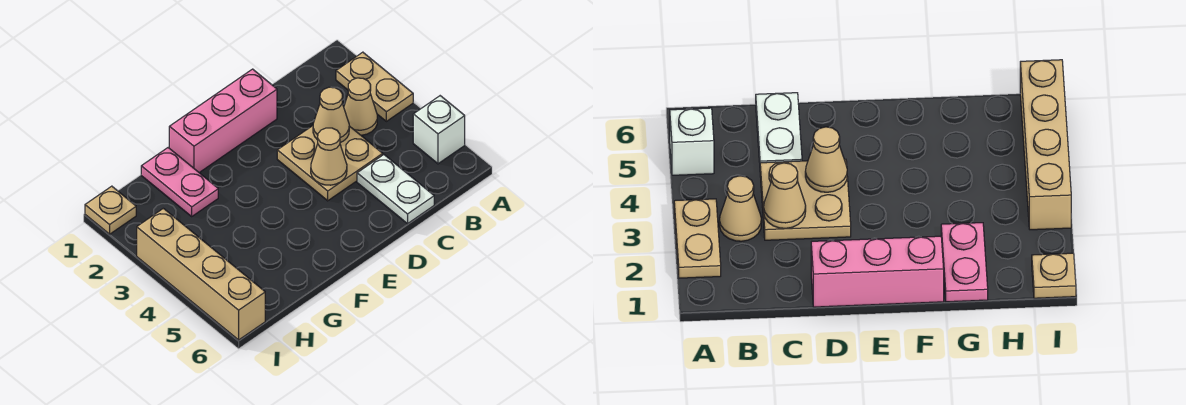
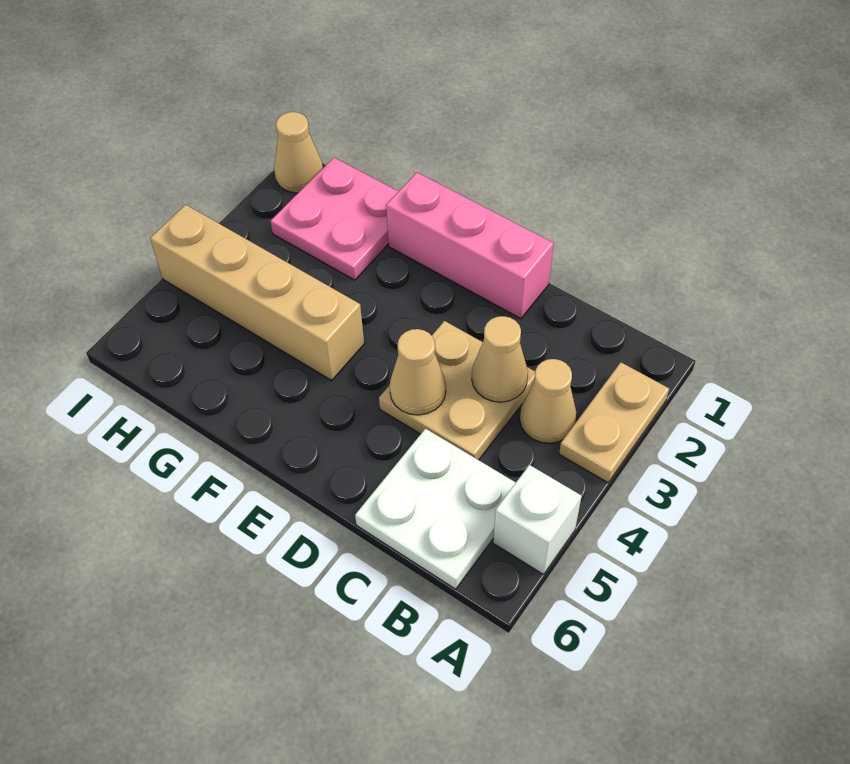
white 1x2 plate [357,155,434,224] -> white 2x2 plate [355,429,516,589]
pink 1x2 plate [141,148,218,216] -> pink 2x2 plate [271,158,399,280]
tan 1x1 plate [85,186,136,234] -> tan 1x1 cone [274,112,323,193]
tan 1x4 brick [137,208,265,340] -> tan 1x4 brick turned to [150,205,364,380]

